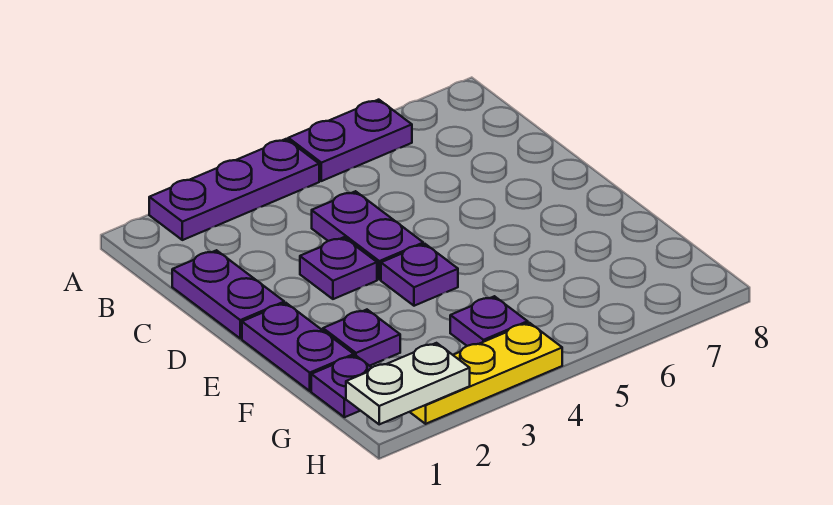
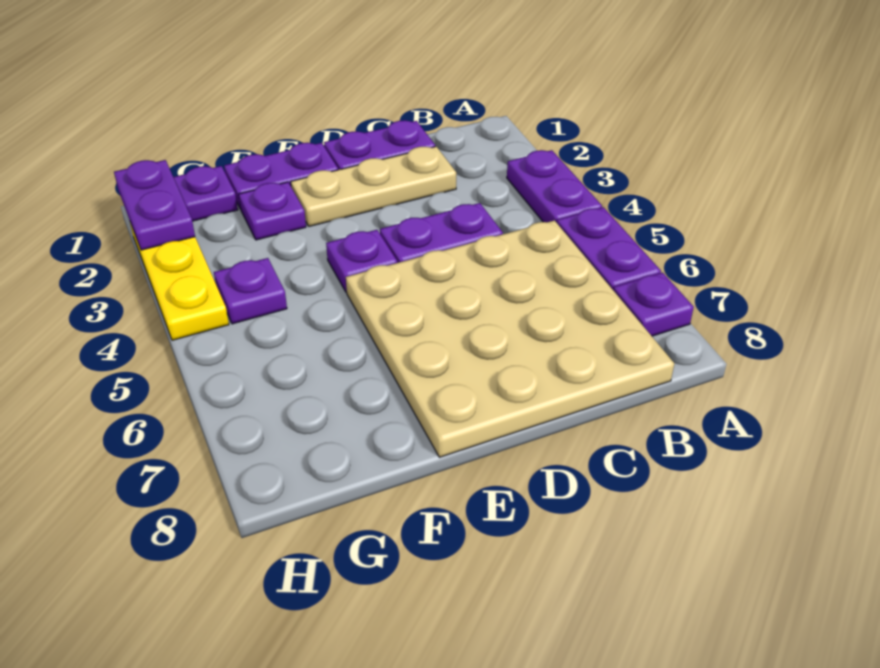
purple 1x3 plate [149,139,319,240] -> purple 1x2 plate [507,150,602,223]
none -> tan 4x4 plate [346,220,674,457]
none -> tan 1x3 plate [291,147,456,226]
purple 1x1 plate [300,237,377,299] -> purple 1x1 plate moved to [613,272,694,336]
white 1x2 plate [346,343,470,424] -> purple 1x2 plate [114,160,195,250]

